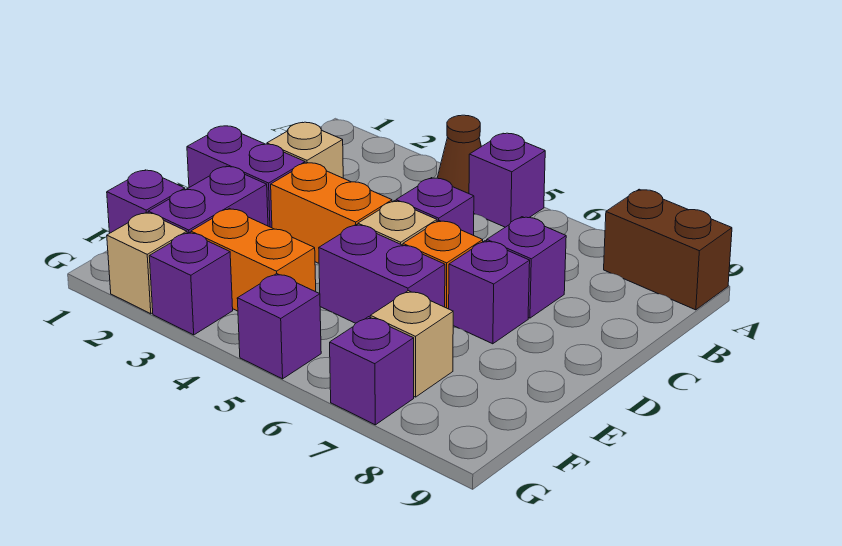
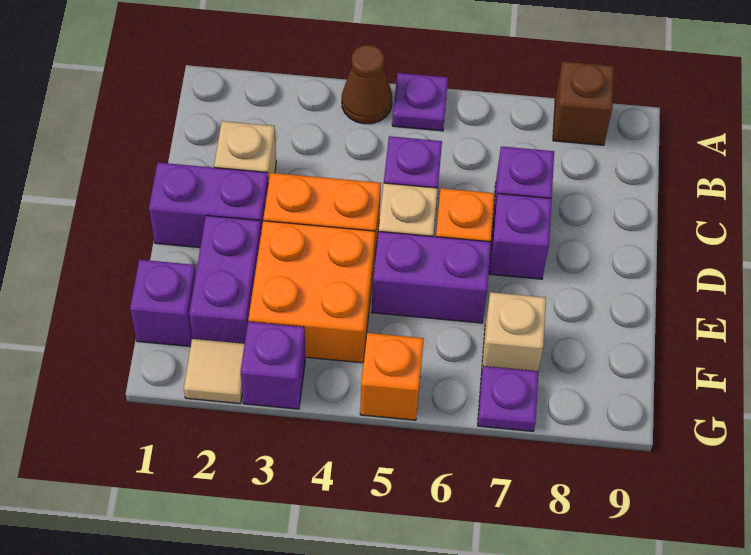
purple 1x1 brick [469,133,545,227] -> purple 1x1 plate [392,73,448,131]
brown 1x2 brick [604,189,732,310] -> brown 1x1 brick [553,61,614,145]
orange 1x2 brick [191,209,316,311] -> orange 2x2 brick [248,221,375,363]
tan 1x1 brick [107,212,187,314] -> tan 1x1 tile [184,338,245,404]
purple 1x1 brick [237,274,321,379] -> orange 1x1 brick [360,333,424,420]
purple 1x1 brick [330,317,414,425] -> purple 1x1 plate [478,366,539,431]

